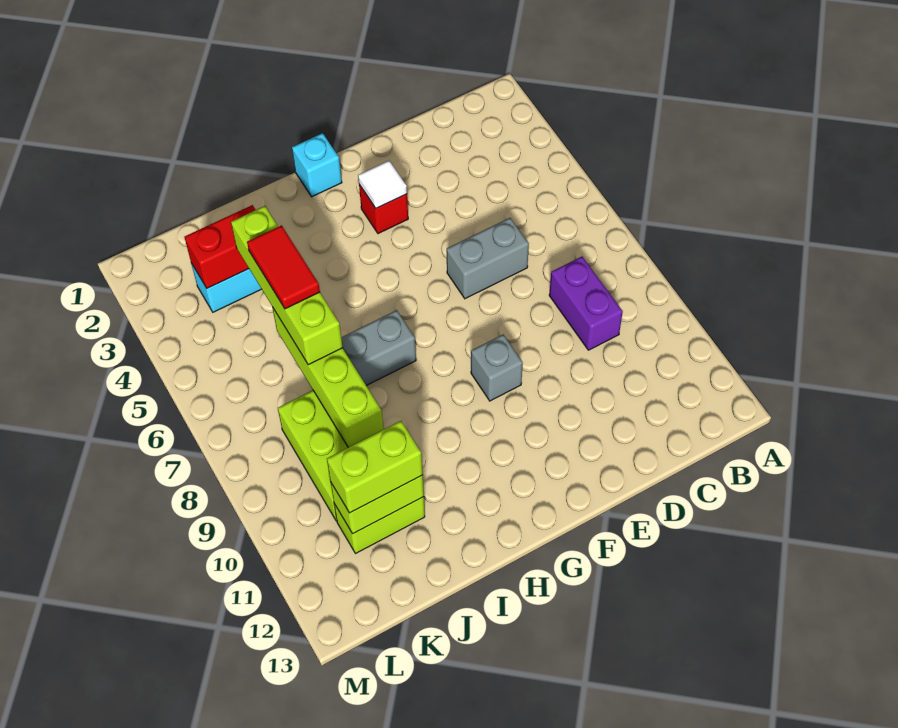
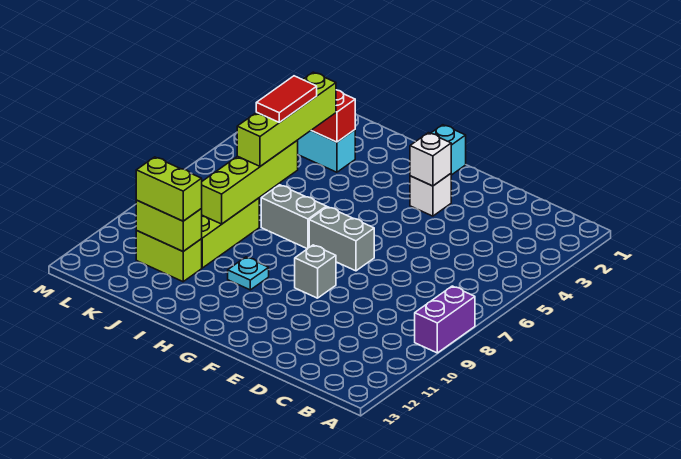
purple 1x2 brick [549,257,623,350] -> purple 1x2 brick moved to [415,286,475,353]
grey 1x2 brick [447,218,529,299] -> grey 1x2 brick moved to [309,207,374,271]
red 1x1 brick [359,185,408,234] -> white 1x1 brick [410,174,451,216]
white 1x1 tile [358,161,407,208] -> white 1x1 brick [410,133,451,186]
none -> cyan 1x1 plate [228,257,269,290]

